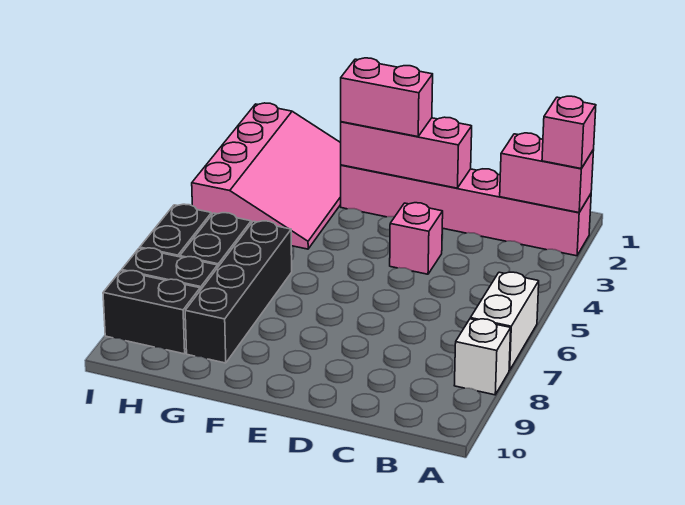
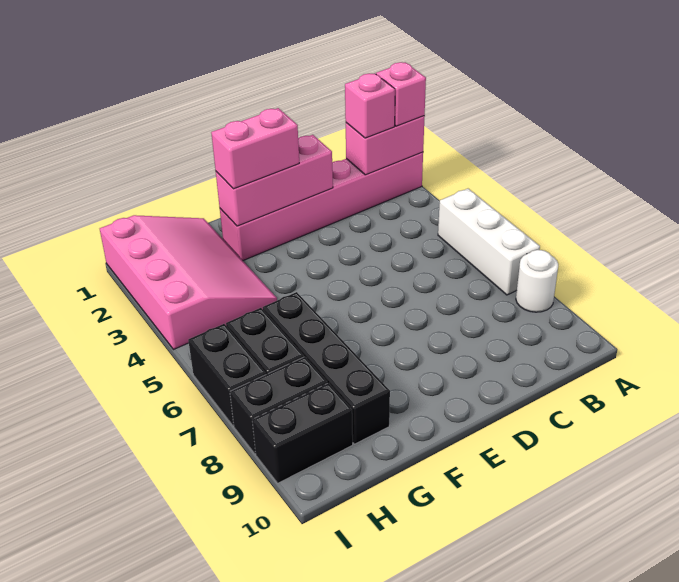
white 1x2 brick [470,272,539,370] -> white 1x3 brick [438,189,540,295]
white 1x1 brick [454,319,511,395] -> white 1x1 round brick [516,250,558,312]
pink 1x1 brick [390,203,443,274] -> pink 1x1 brick moved to [345,73,395,138]

